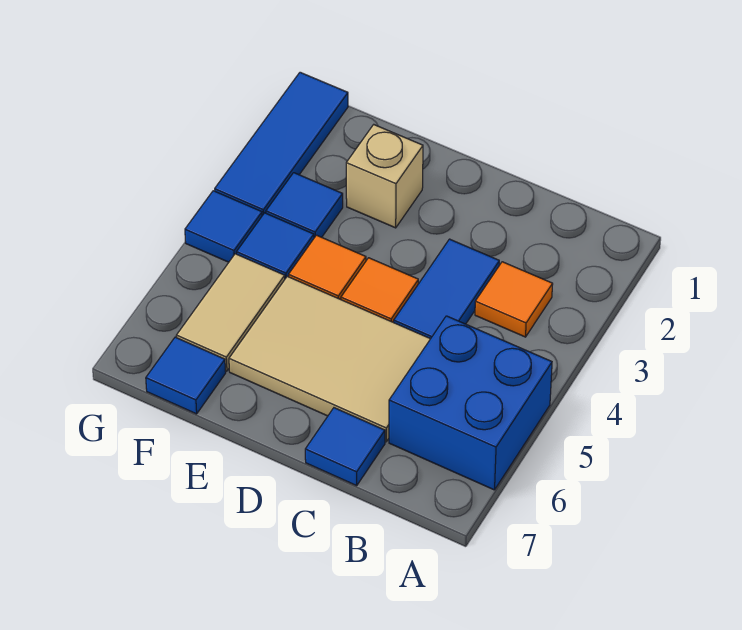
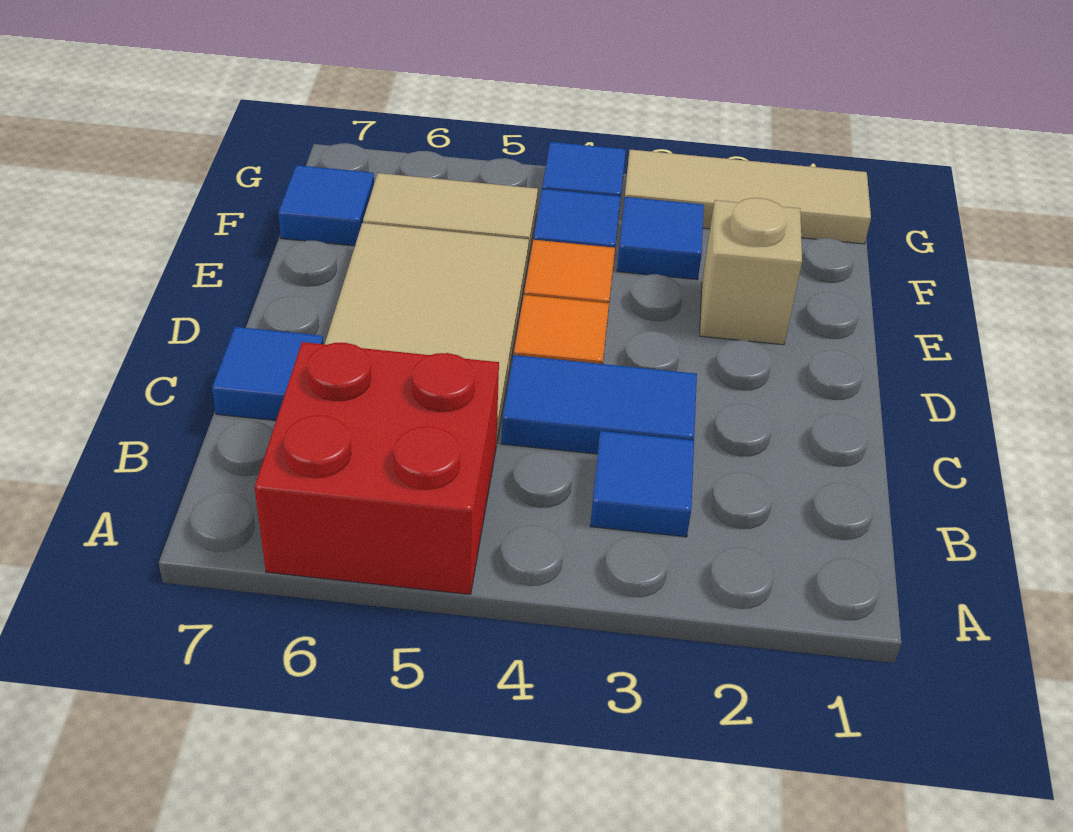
blue 2x2 brick [389,316,552,490] -> red 2x2 brick [254,342,499,594]
orange 1x1 tile [475,262,553,337] -> blue 1x1 tile [590,431,694,537]
blue 1x3 tile [215,72,348,216] -> tan 1x3 tile [625,150,871,244]

